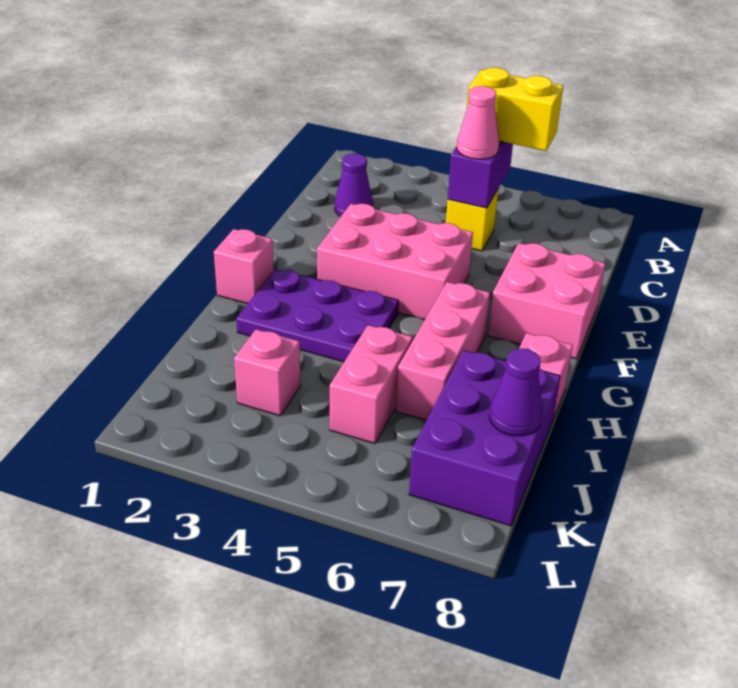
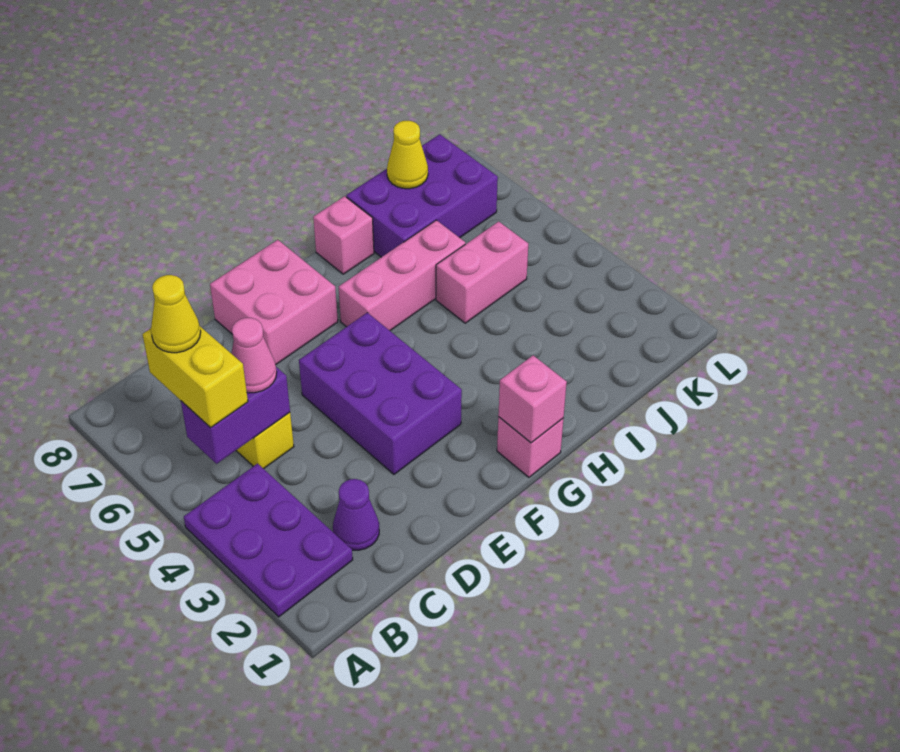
none -> yellow 1x1 cone [151,275,201,353]
pink 2x3 brick [317,204,473,320] -> purple 2x3 brick [299,313,462,474]
purple 2x3 plate [236,269,399,362] -> purple 2x3 plate moved to [184,464,353,617]
pink 1x1 brick [234,329,301,416] -> pink 1x1 brick moved to [498,355,567,443]
purple 1x1 cone [489,348,543,436] -> yellow 1x1 cone [387,121,428,189]

